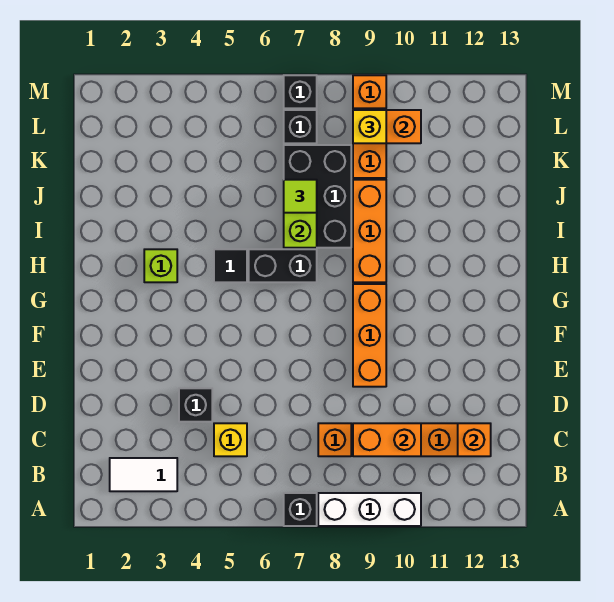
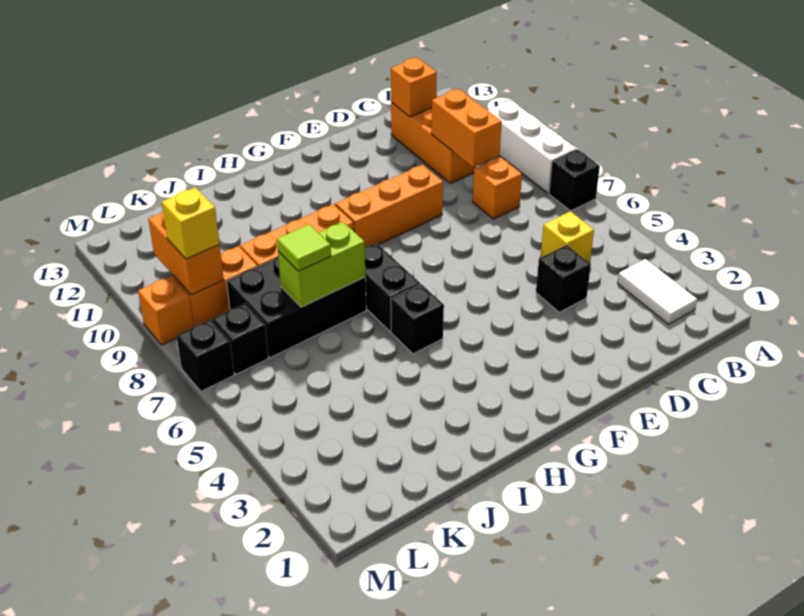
lime 1x1 brick [144,249,177,282] -> none
black 1x1 tile [214,249,247,282] -> black 1x1 brick [391,284,444,354]

